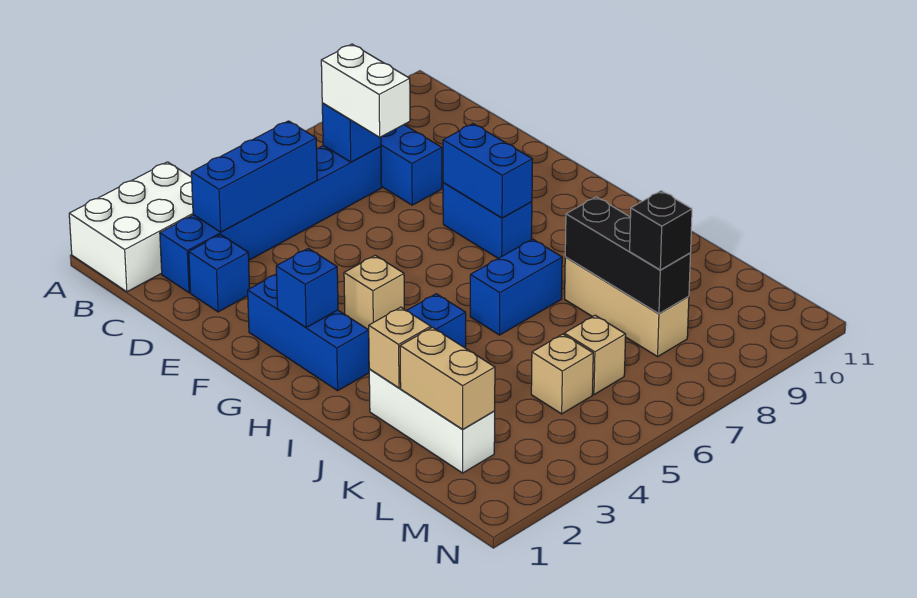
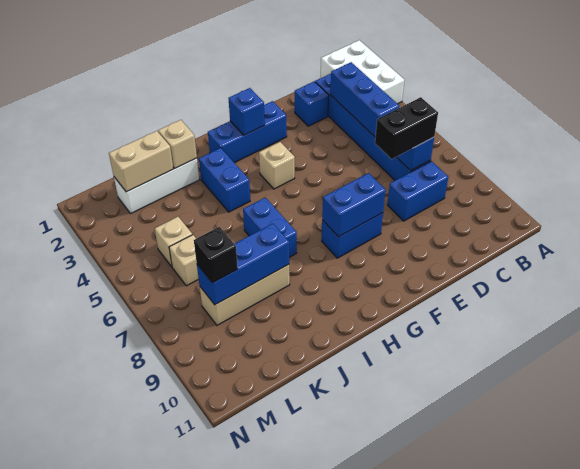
white 1x2 brick [321,44,410,137] -> black 1x2 brick [375,97,438,159]
black 1x3 brick [565,197,691,314] -> blue 1x3 brick [197,224,289,305]

